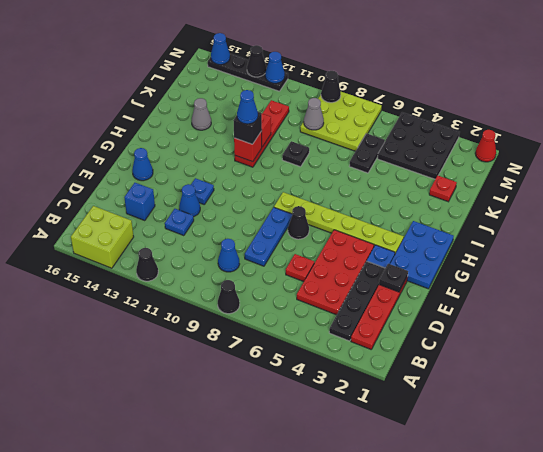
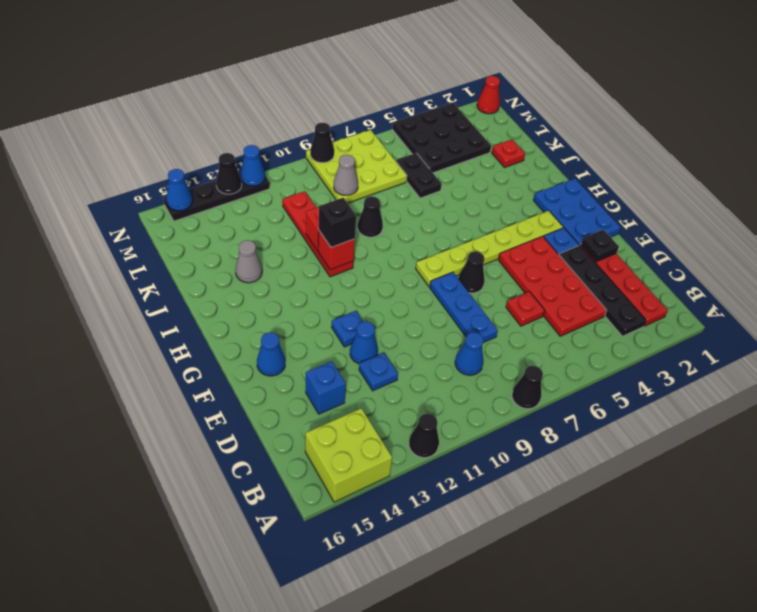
blue 1x1 cone [237,90,258,124] -> none
black 1x1 plate [282,141,309,167] -> black 1x1 cone [358,196,383,237]

